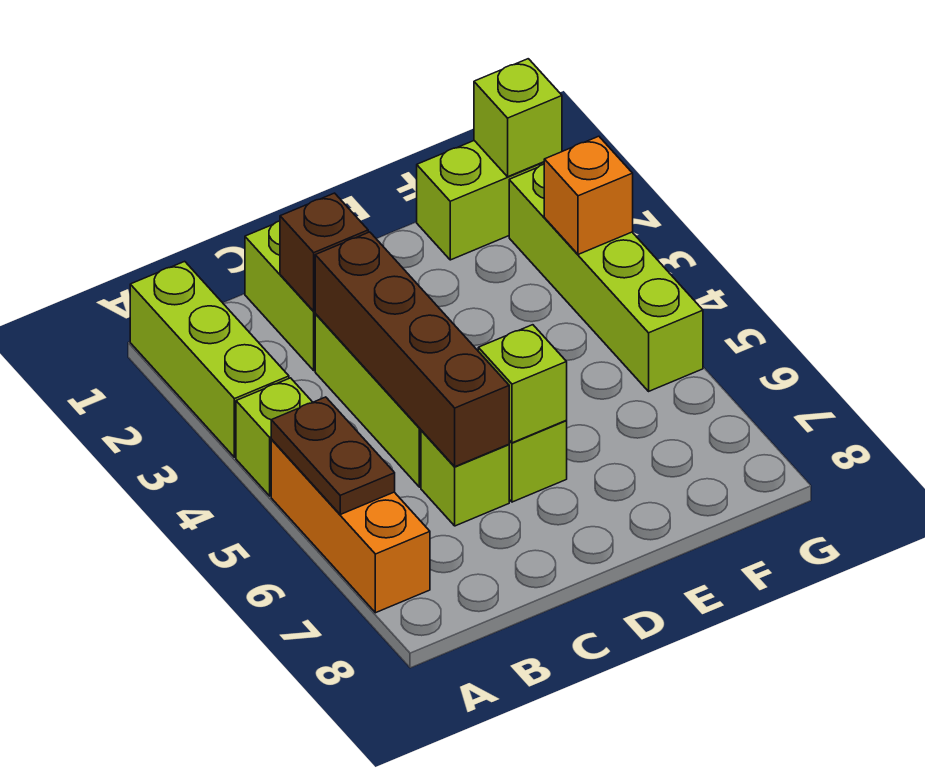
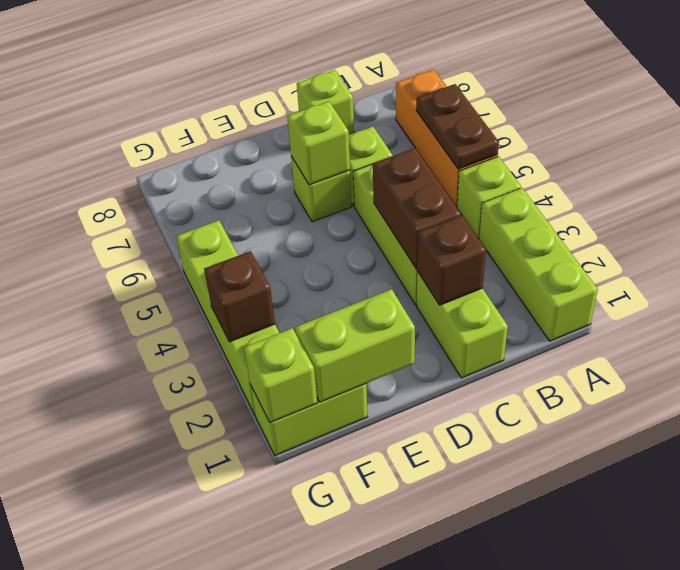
brown 1x4 brick [315,232,509,467] -> brown 1x2 brick [373,148,461,269]
none -> lime 1x1 brick [297,70,354,135]
none -> lime 1x2 brick [295,289,415,402]
orange 1x1 brick [544,136,633,254] -> brown 1x1 brick [204,251,275,342]

